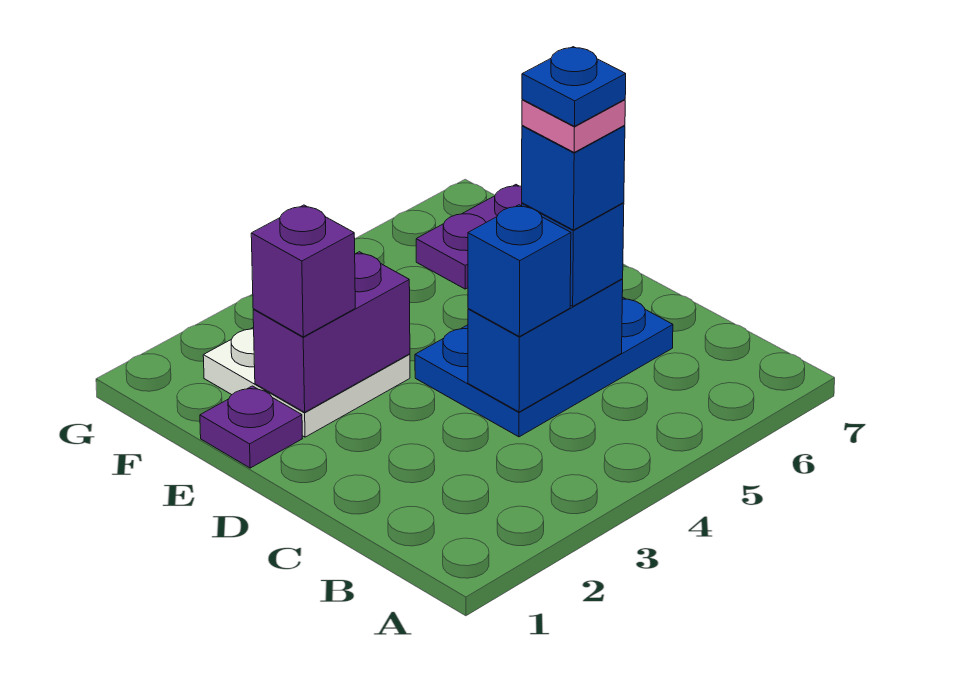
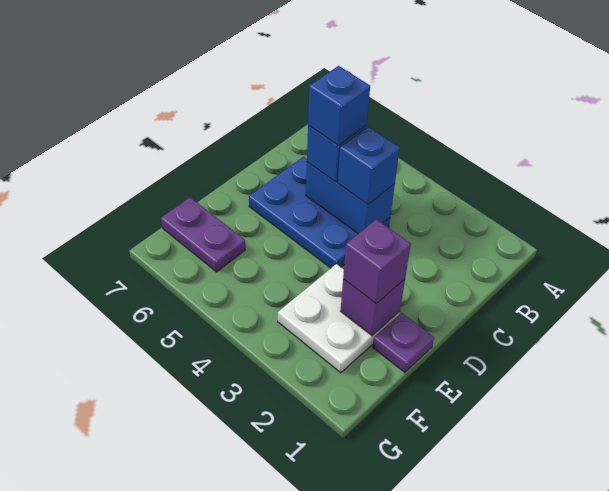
pink 1x1 plate [522,99,625,152] -> none
blue 1x1 plate [522,47,626,126] -> none
purple 1x2 brick [253,252,410,412] -> purple 1x1 brick [341,279,405,336]

